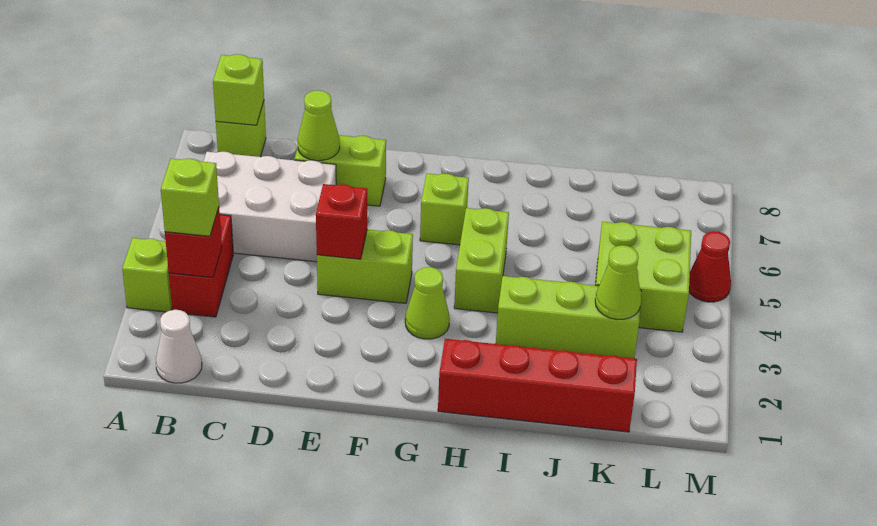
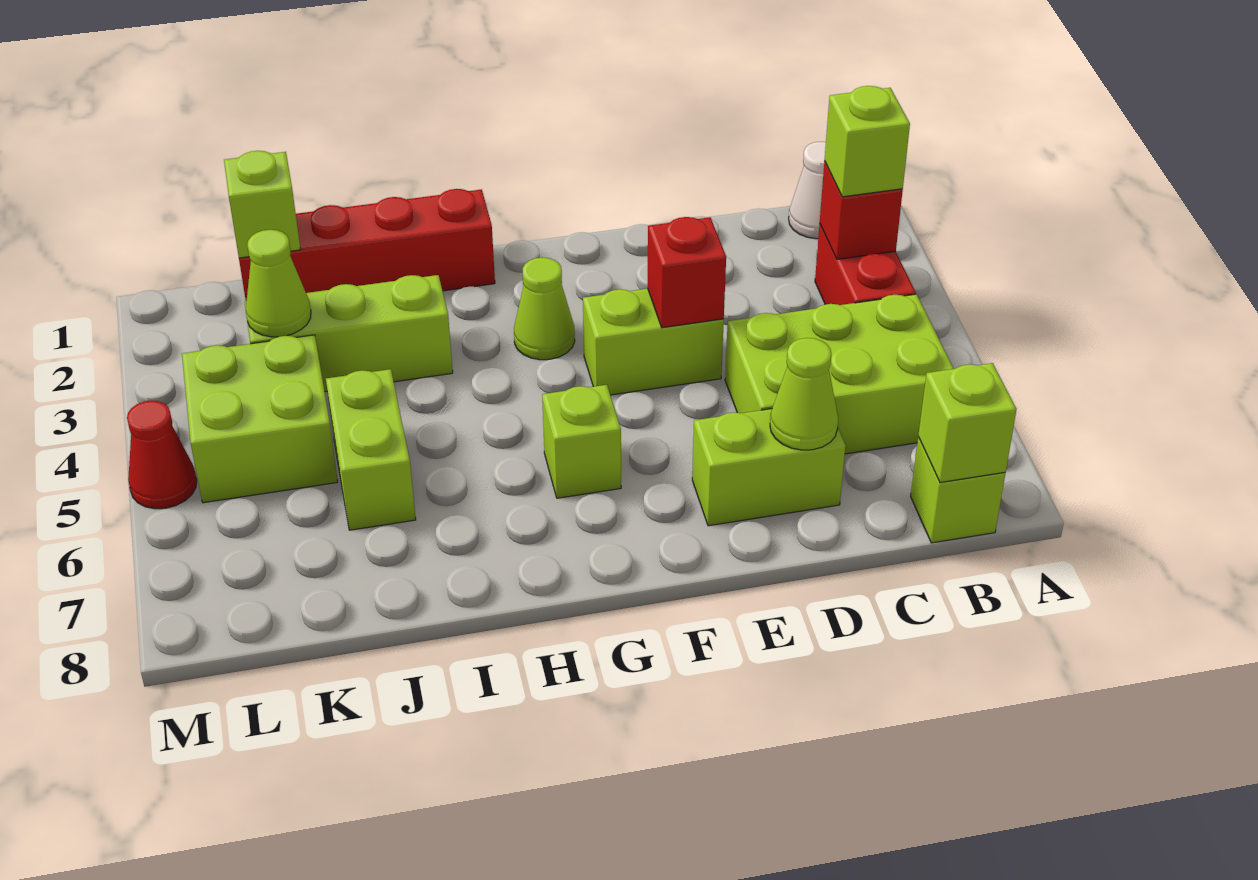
lime 1x1 brick [122,238,172,312] -> lime 1x1 brick moved to [224,151,301,258]
white 2x3 brick [203,152,336,262] -> lime 2x3 brick [725,294,954,454]
lime 1x2 brick [454,208,509,313] -> lime 1x2 brick moved to [326,369,416,530]

